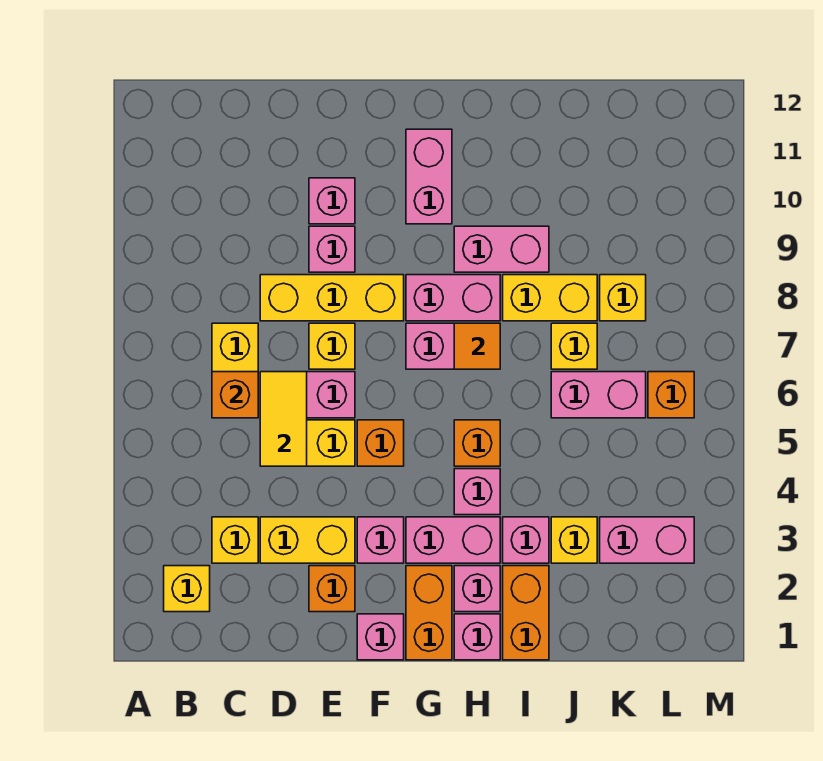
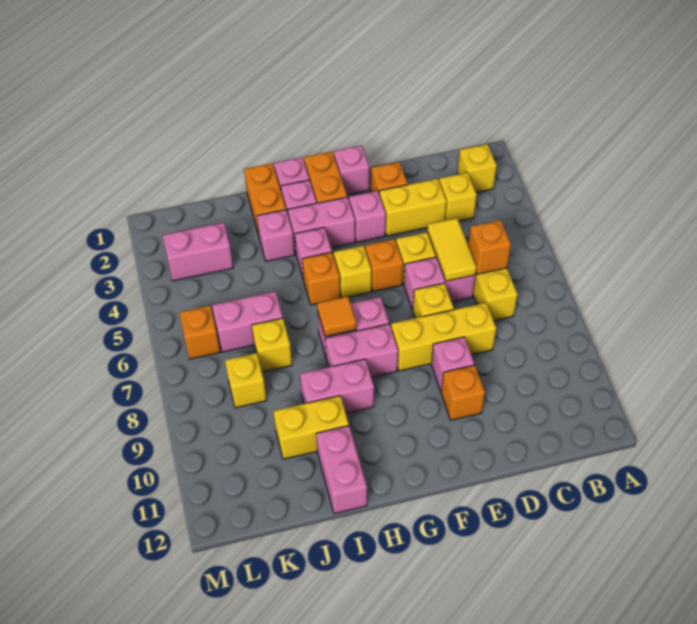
pink 1x1 brick [309,178,355,224] -> orange 1x1 brick [441,365,485,420]
pink 1x2 brick [406,129,452,224] -> pink 1x2 brick moved to [316,426,367,514]
yellow 1x2 brick [503,275,597,321] -> yellow 1x2 brick moved to [273,396,349,459]
yellow 1x1 brick [551,517,597,563] -> yellow 1x1 brick moved to [334,246,372,298]

